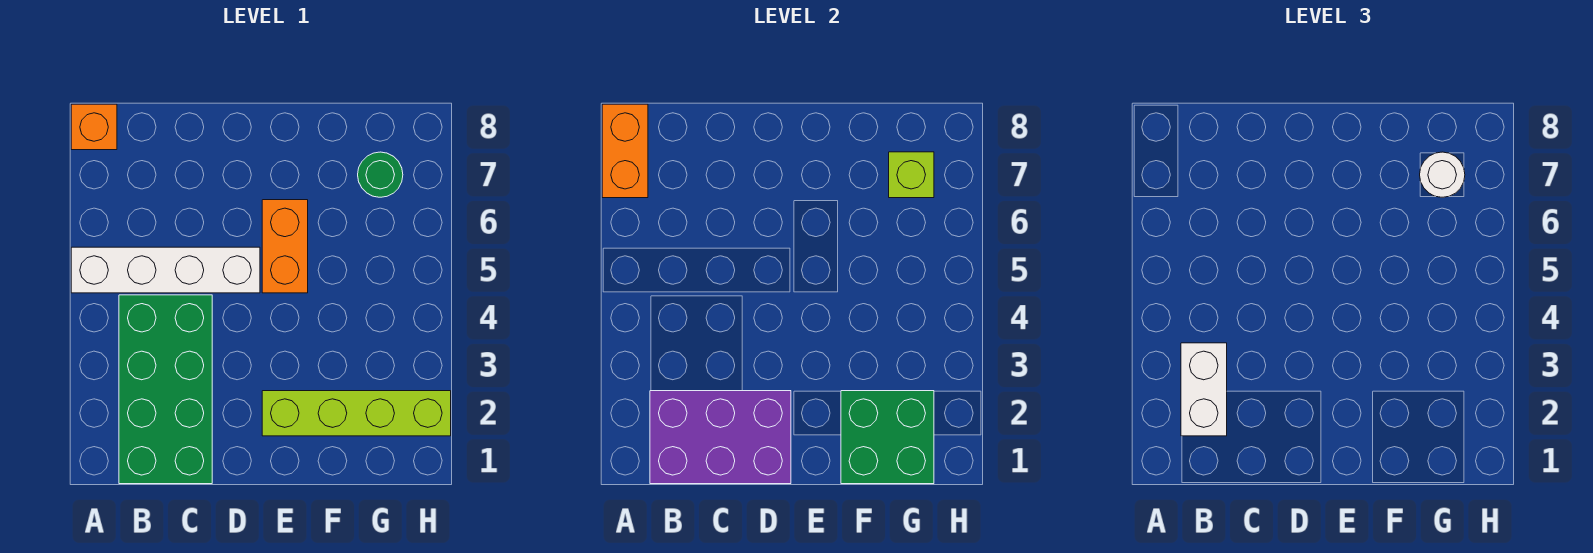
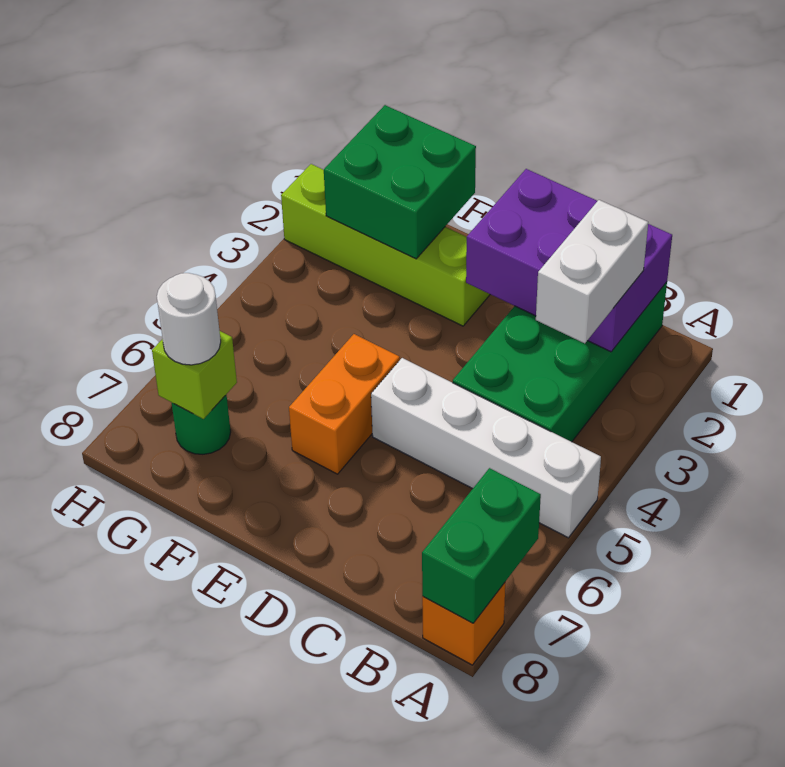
orange 1x2 brick [602,104,648,198] -> green 1x2 brick [422,468,541,623]

